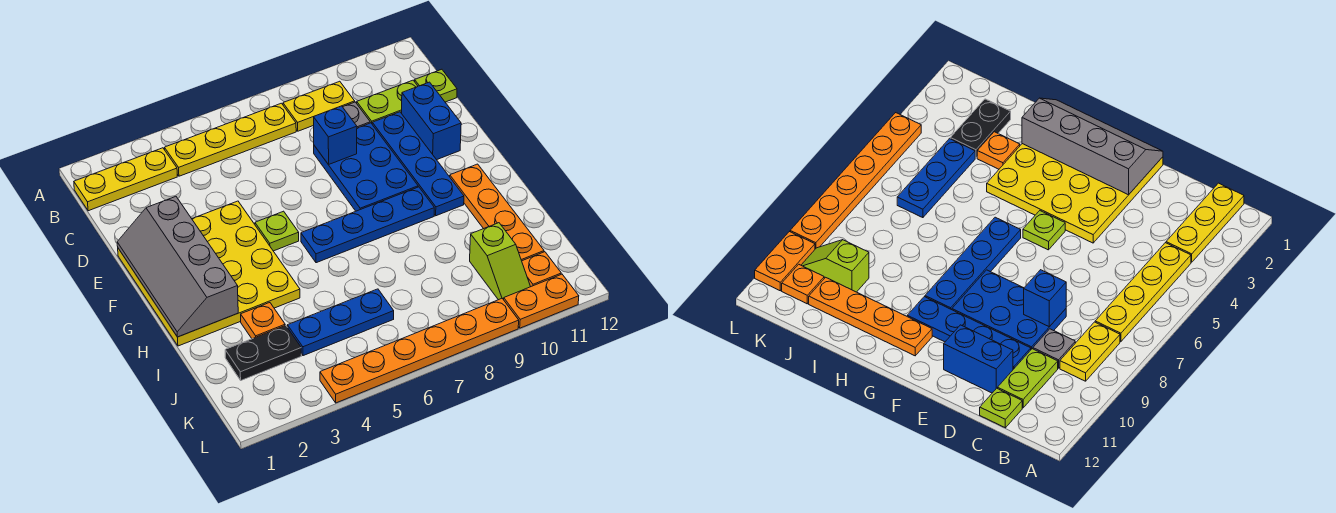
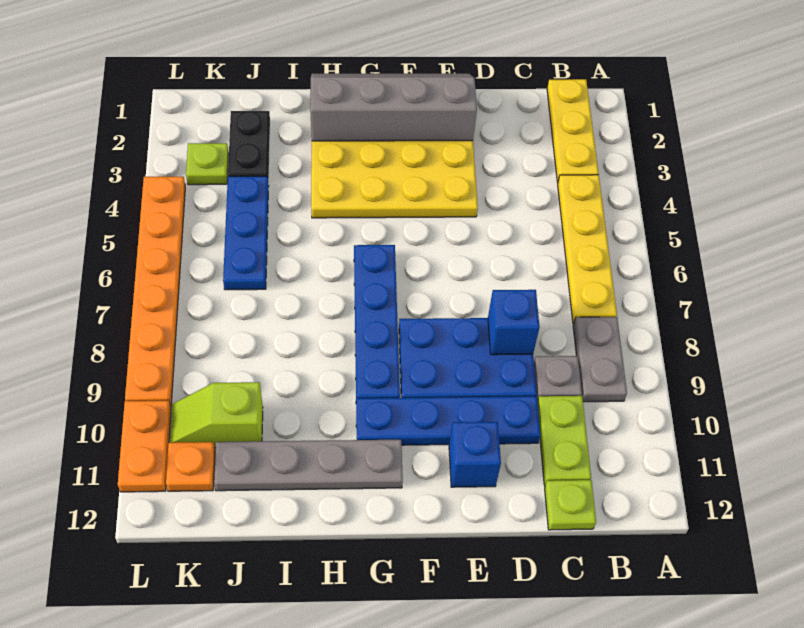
yellow 1x2 plate [283,81,355,131] -> grey 1x2 plate [573,317,627,402]
blue 1x2 brick [402,82,461,160] -> blue 1x1 brick [449,422,501,487]
lime 1x1 plate [255,211,299,251] -> lime 1x1 plate moved to [186,143,229,185]
orange 1x4 plate [450,164,544,261] -> grey 1x4 plate [214,440,403,491]
orange 1x1 plate [241,303,285,339] -> none

